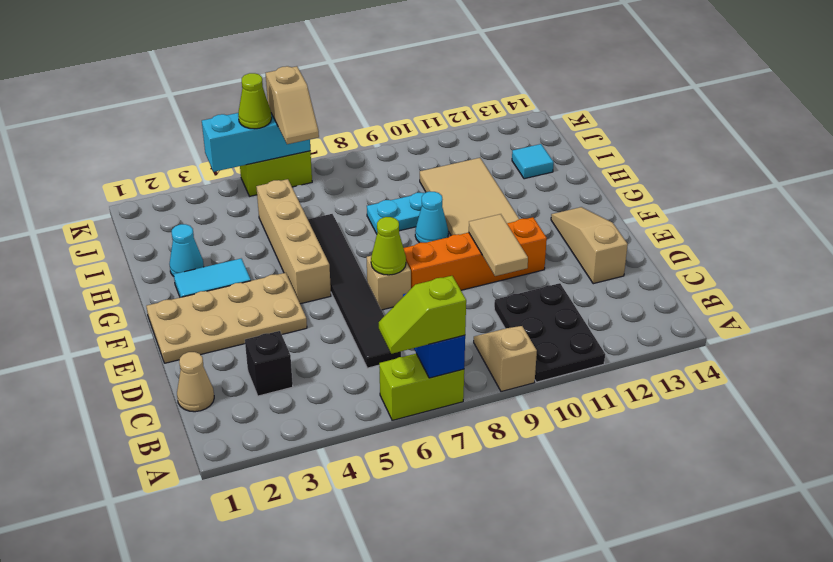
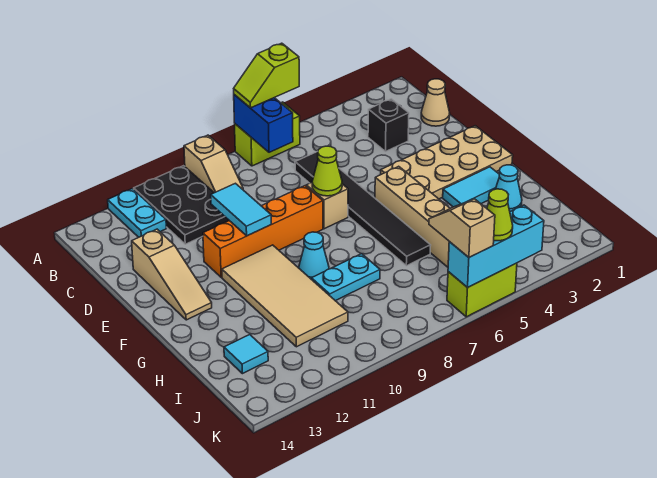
lime 1x2 slope [379,276,466,354] -> lime 1x2 slope turned to [234,43,299,108]
none -> cyan 1x2 plate [108,189,166,237]
tan 1x2 tile [469,214,528,276] -> cyan 1x2 tile [211,183,271,236]

